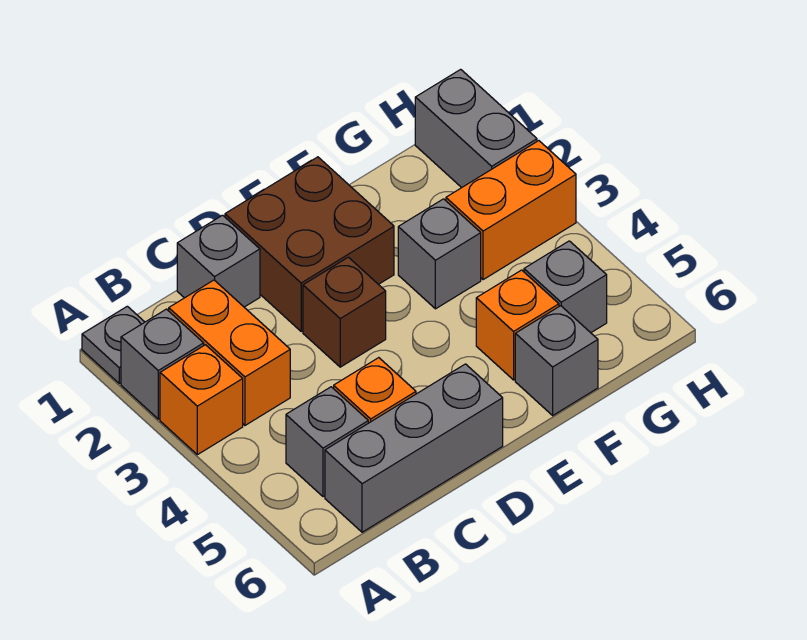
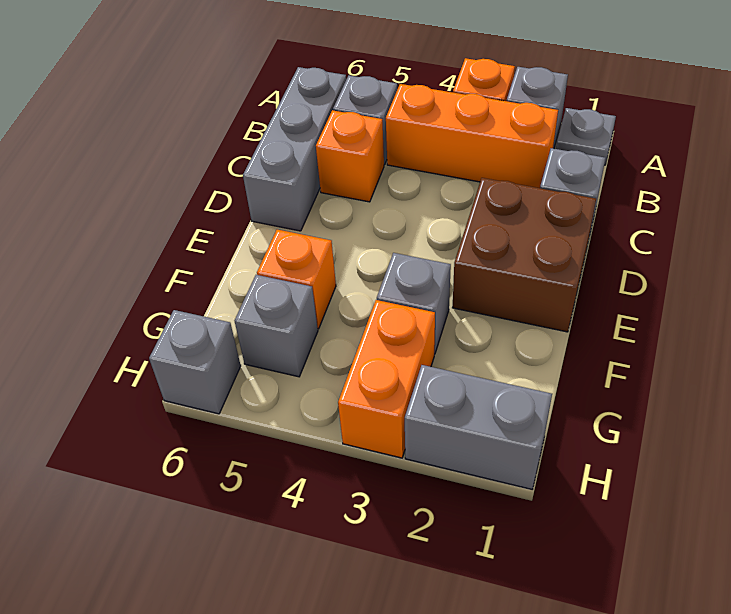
orange 1x2 brick [169,280,290,425] -> orange 1x3 brick [386,84,558,188]
brown 1x1 brick [303,257,386,367] -> none
grey 1x1 brick [515,306,598,415] -> grey 1x1 brick moved to [149,310,241,414]

